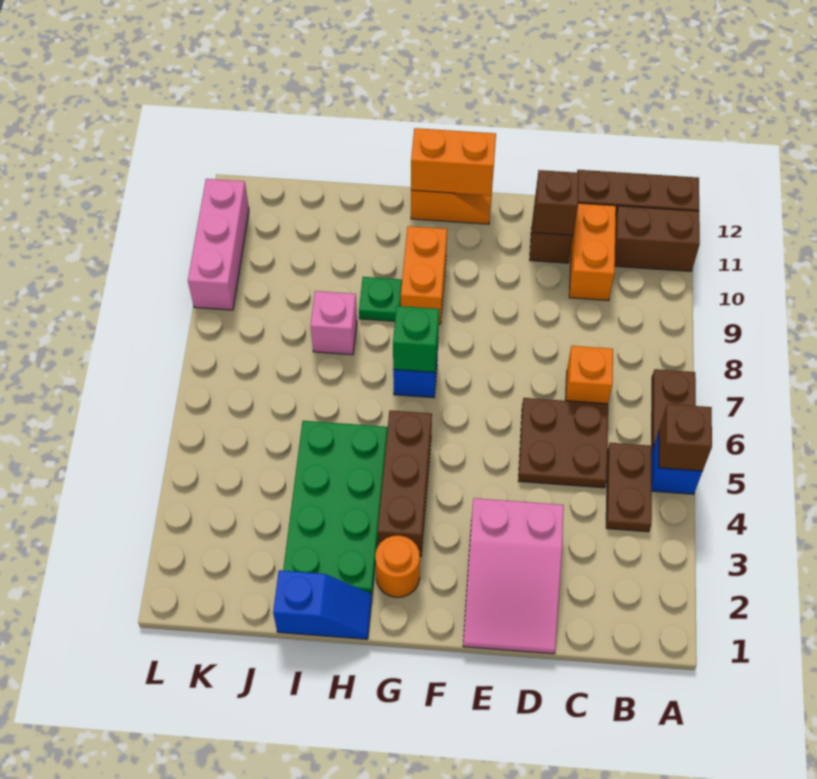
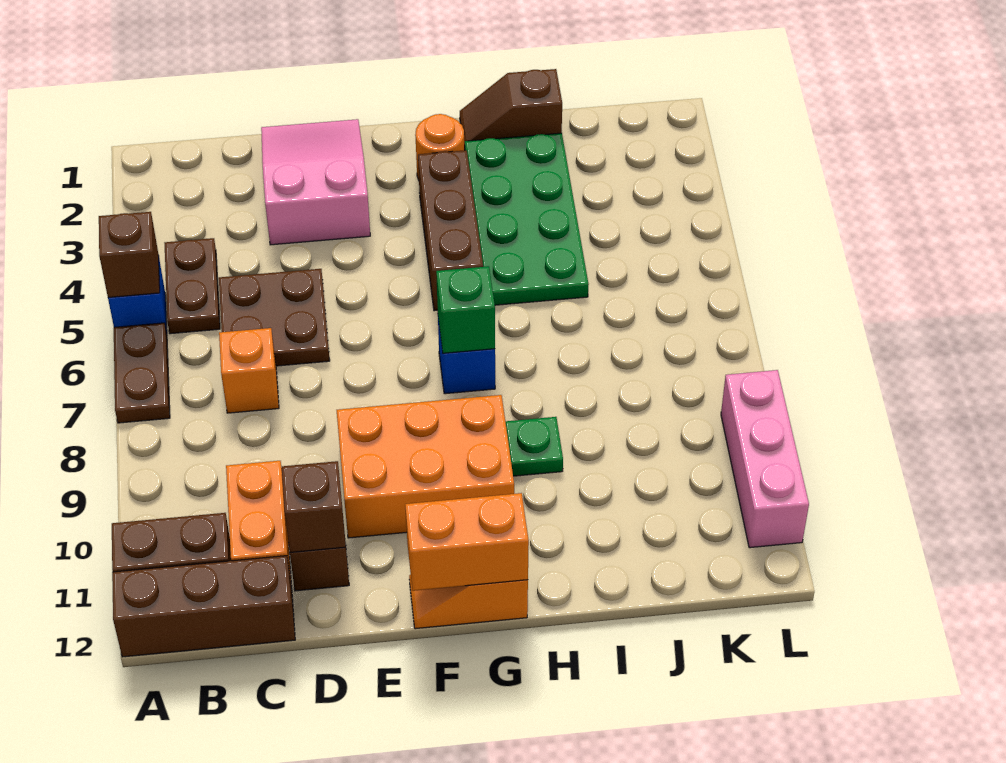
orange 1x2 brick [401,226,447,324] -> orange 2x3 brick [337,395,514,538]
blue 1x2 slope [273,570,372,639] -> brown 1x2 slope [460,69,562,150]
pink 1x1 brick [311,291,357,355] -> none

